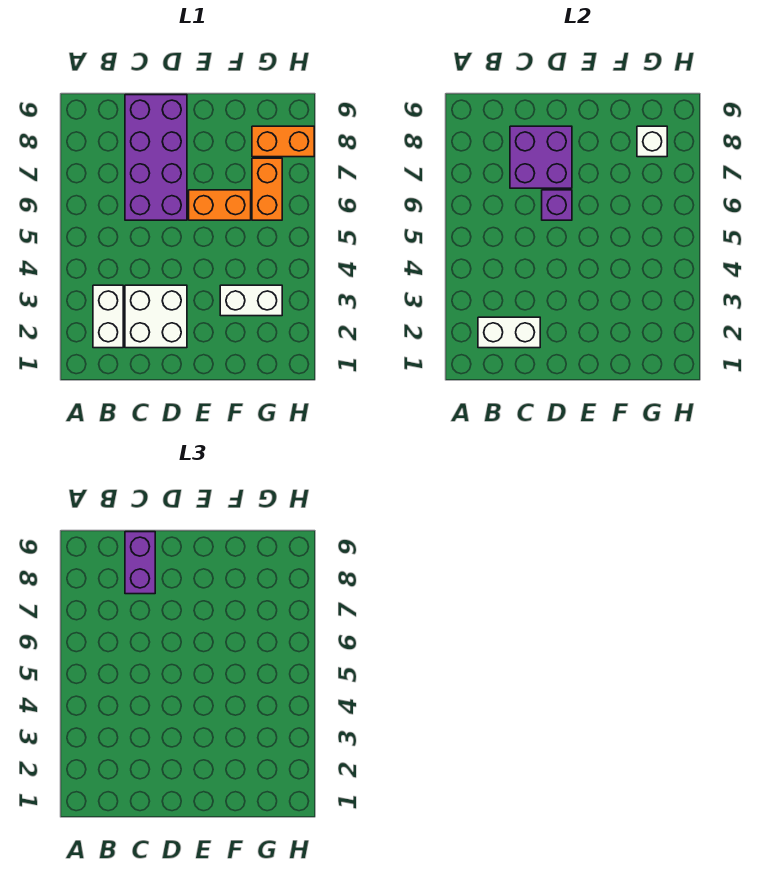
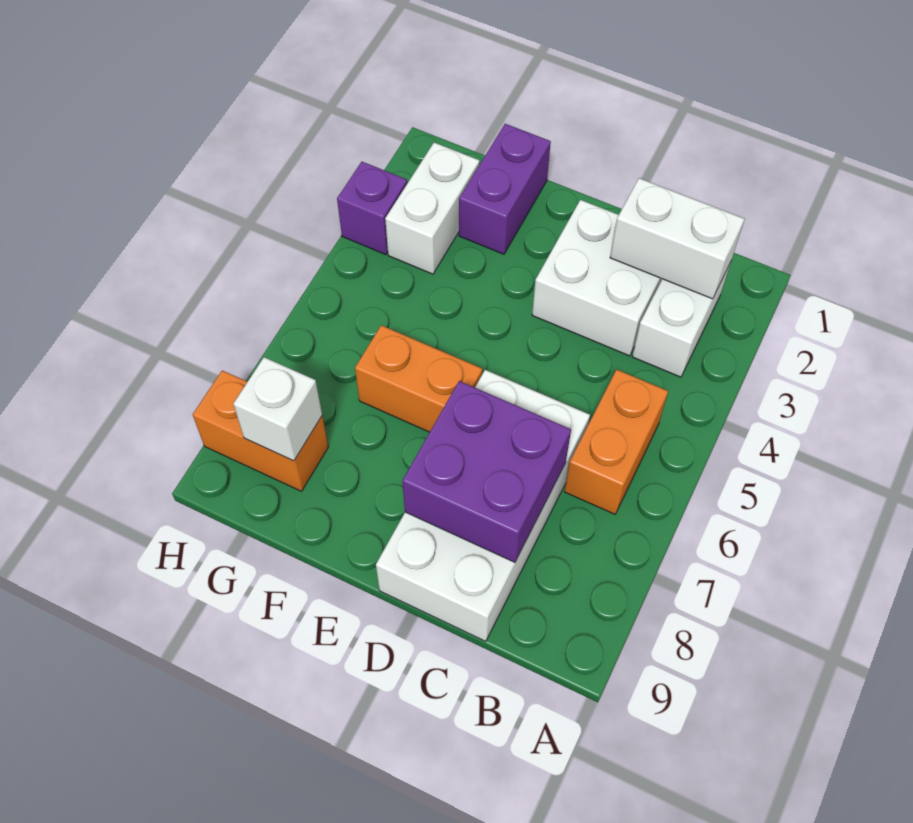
purple 2x4 brick [125,95,187,220] -> white 2x4 brick [376,370,590,641]
purple 1x2 brick [125,532,155,594] -> purple 1x2 brick moved to [459,124,551,254]
purple 1x1 brick [542,190,572,220] -> purple 1x1 brick moved to [337,162,407,255]
white 1x2 brick [220,285,282,316] -> white 1x2 brick turned to [385,143,480,274]
orange 1x2 brick [252,158,282,220] -> orange 1x2 brick moved to [564,369,668,514]

